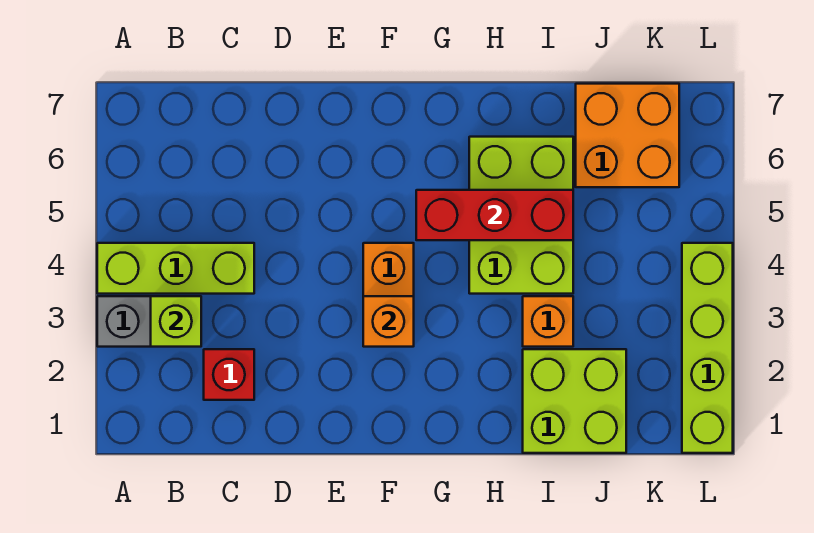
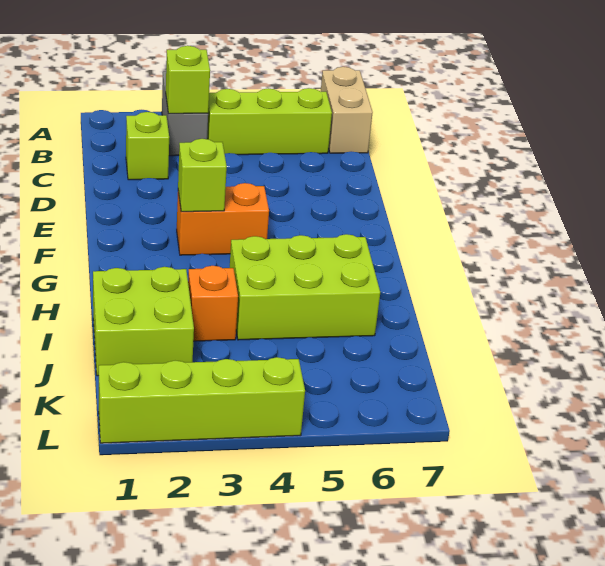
lime 1x3 brick [97,243,254,294] -> lime 1x3 brick turned to [207,88,332,155]
none -> tan 1x2 brick [321,67,373,153]
red 1x1 brick [204,349,254,400] -> lime 1x1 brick [126,112,169,180]
orange 1x1 brick [363,296,414,347] -> lime 1x1 brick [178,139,227,212]
red 1x3 brick [416,190,573,240] -> none
orange 2x2 brick [576,84,679,187] -> none

